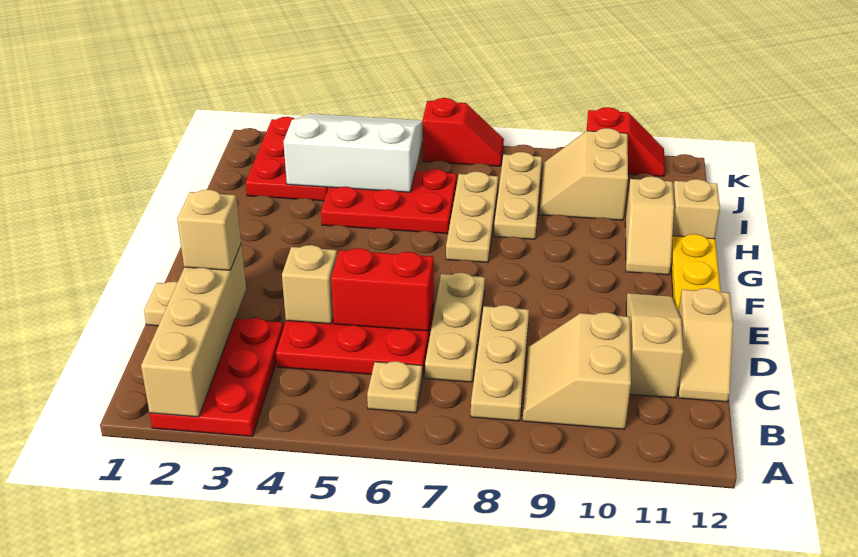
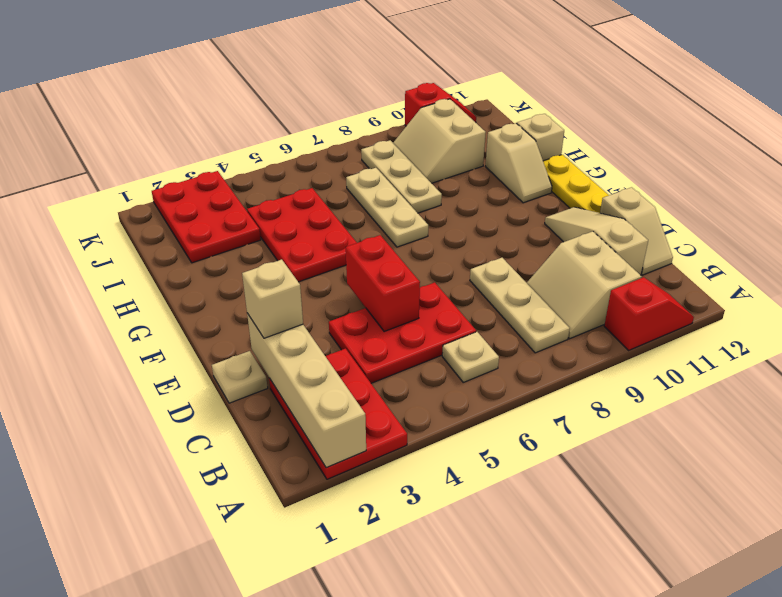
tan 1x3 plate [425,273,485,382] -> none
tan 1x1 brick [282,245,337,324] -> none
red 1x2 brick [331,248,434,331] -> red 1x2 brick turned to [346,235,420,332]
red 2x3 plate [321,169,457,234] -> red 2x3 plate turned to [247,188,357,282]
white 3x3 slope [284,114,423,192] -> none
red 1x2 slope [422,98,504,166] -> red 1x2 slope moved to [604,277,694,350]

